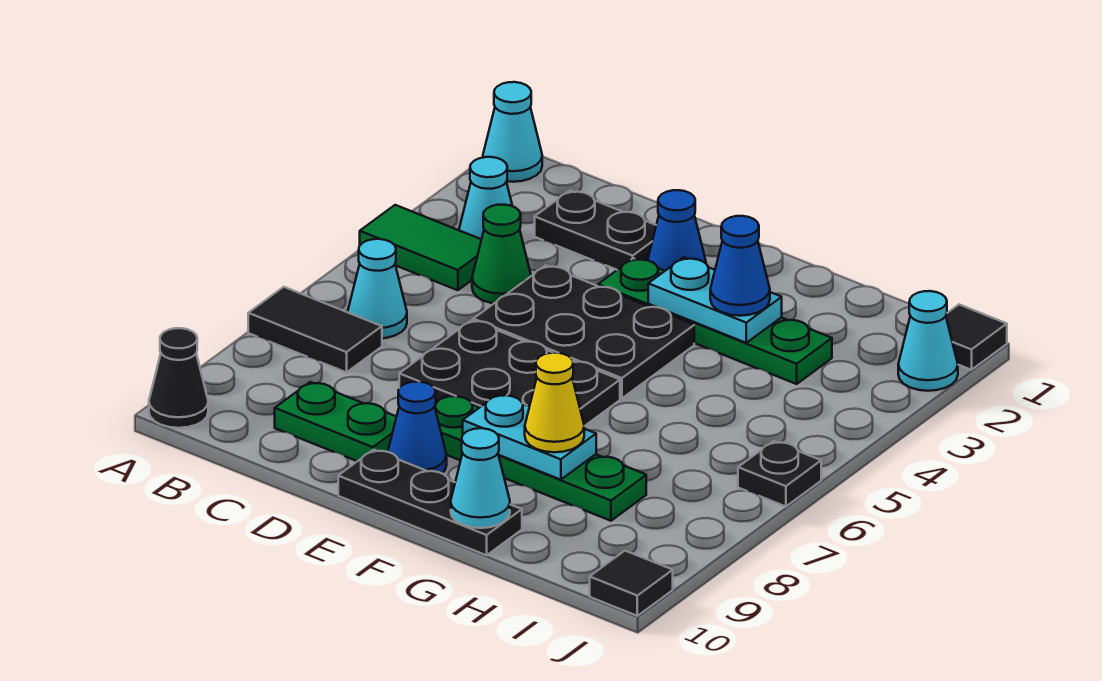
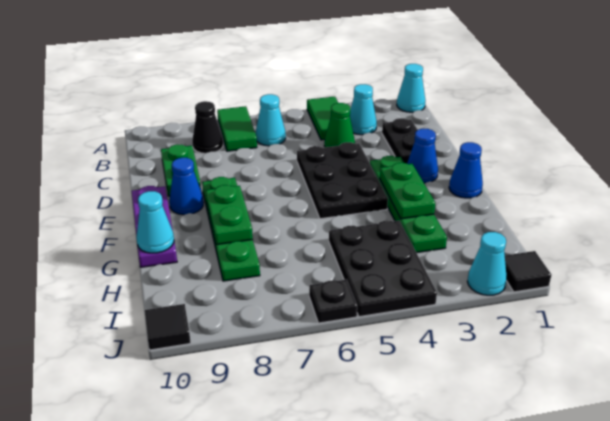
black 1x2 tile [248,287,382,372] -> green 1x2 tile [217,106,257,151]
black 1x1 cone [149,328,208,428] -> black 1x1 cone moved to [192,101,223,153]
black 2x3 plate [399,320,620,426] -> black 2x3 plate moved to [329,221,437,317]
black 1x3 plate [338,450,522,555] -> purple 1x3 plate [132,186,177,267]
cyan 1x2 plate [648,257,782,343] -> green 1x2 plate [380,163,435,219]
cyan 1x2 plate [463,394,596,480] -> green 1x2 plate [206,185,253,245]
blue 1x1 cone [710,216,770,316] -> blue 1x1 cone moved to [449,142,483,198]
yellow 1x1 cone [525,353,584,452] -> none

